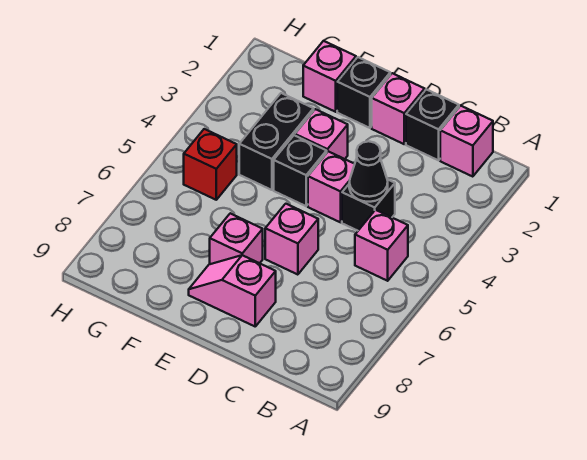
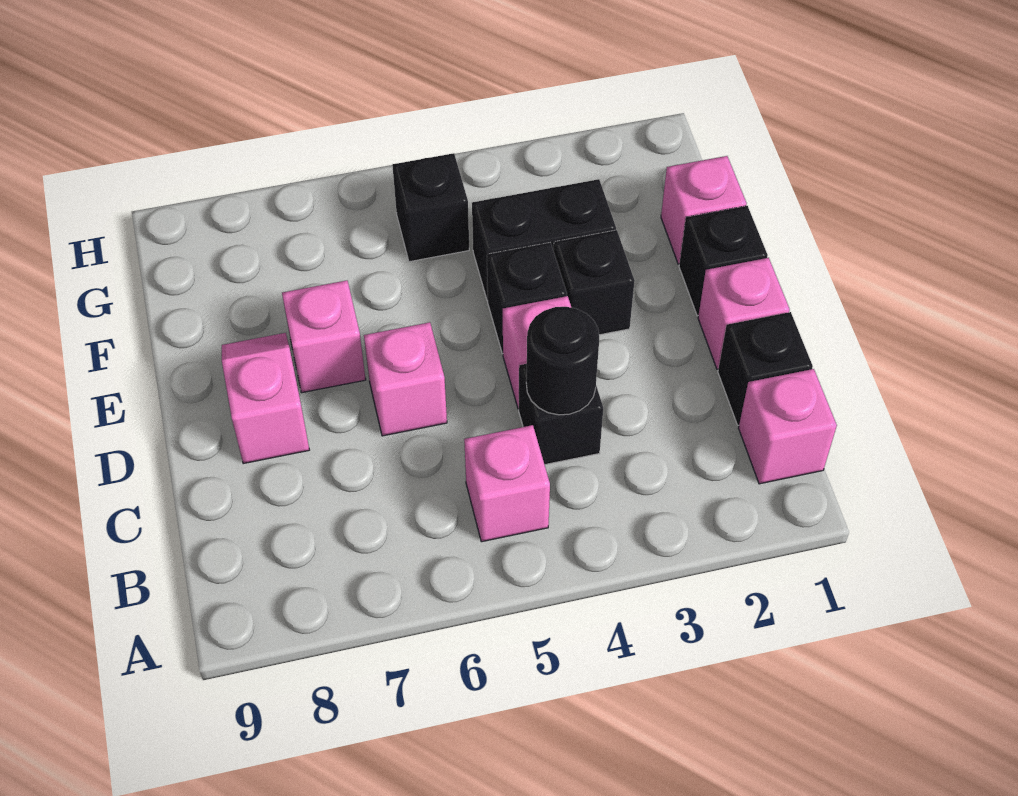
black 1x1 cone [349,141,388,202] -> black 1x1 round brick [526,307,599,415]
pink 1x1 brick [295,109,348,159] -> black 1x1 brick [554,230,634,335]
red 1x1 brick [184,129,237,200] -> black 1x1 brick [392,153,469,262]

